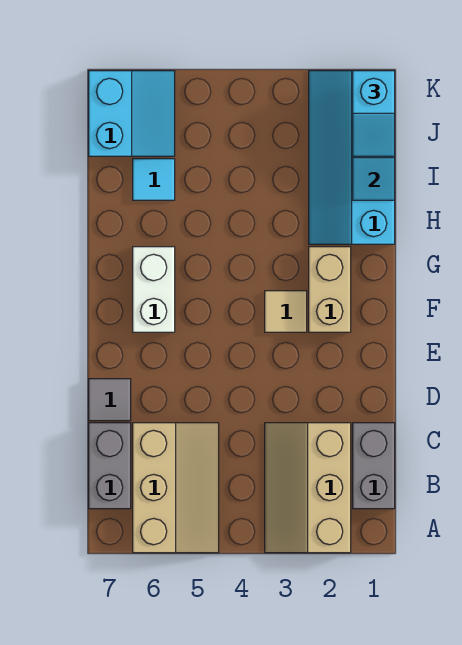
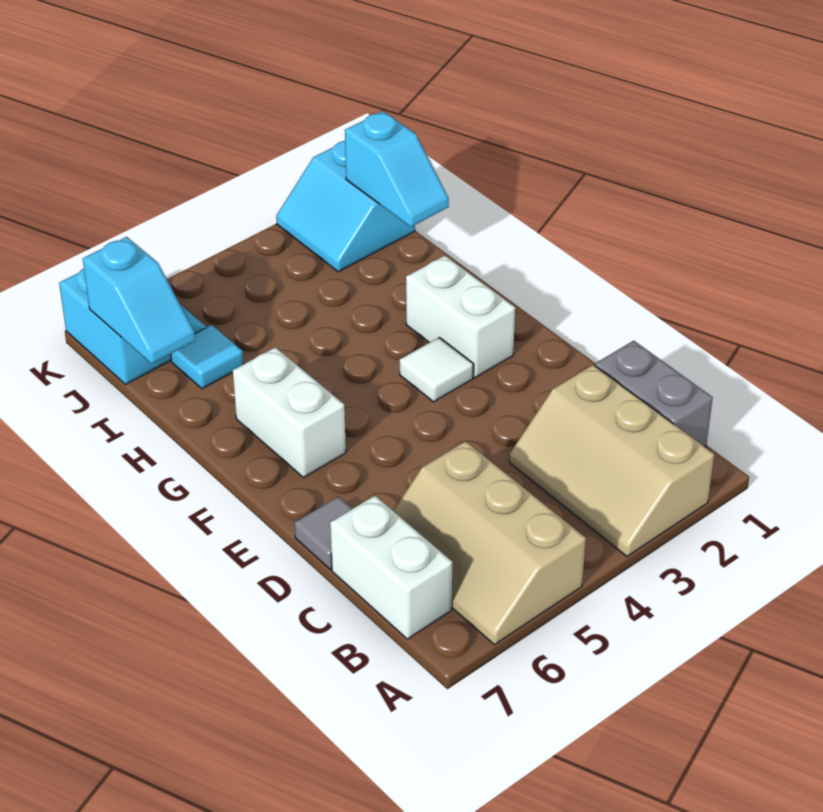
tan 2x3 slope [133,423,219,553] -> tan 2x3 slope turned to [394,441,586,645]
grey 1x2 brick [89,423,131,509] -> white 1x2 brick [330,496,452,639]
tan 1x2 brick [309,247,351,332] -> white 1x2 brick [406,256,515,378]
tan 1x1 tile [265,291,307,332] -> white 1x1 tile [400,338,473,402]
cyan 2x4 slope [309,71,395,244] -> cyan 2x2 slope [276,141,415,272]
cyan 1x2 slope [353,71,395,156] -> cyan 1x2 slope moved to [83,237,195,364]

